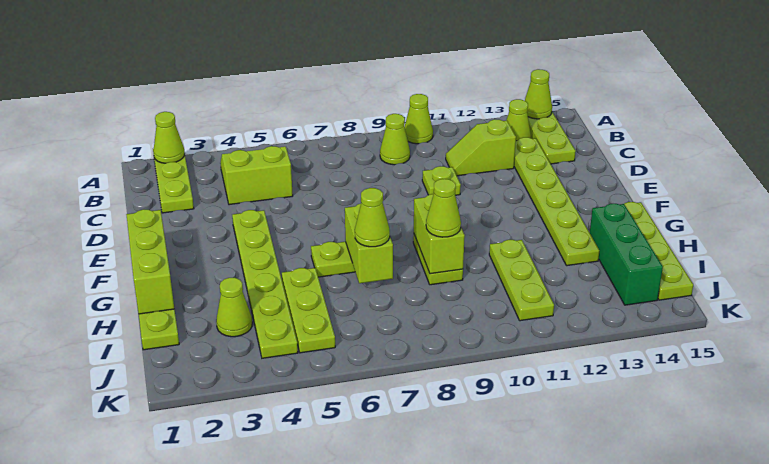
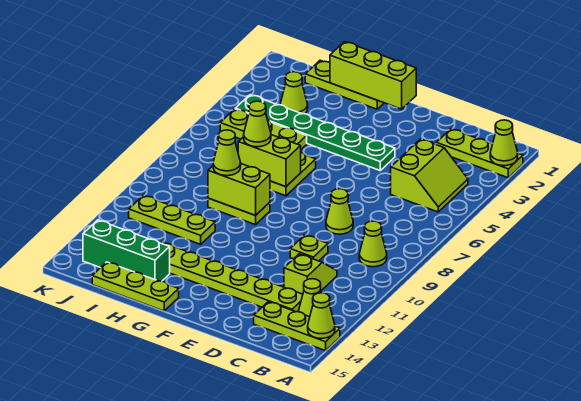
lime 1x1 cone [404,94,433,144] -> lime 1x1 cone moved to [326,189,353,234]
lime 1x6 plate [232,210,298,358] -> green 1x6 plate [235,95,395,170]
lime 1x4 plate [624,202,693,300] -> lime 1x3 plate [92,262,179,311]

